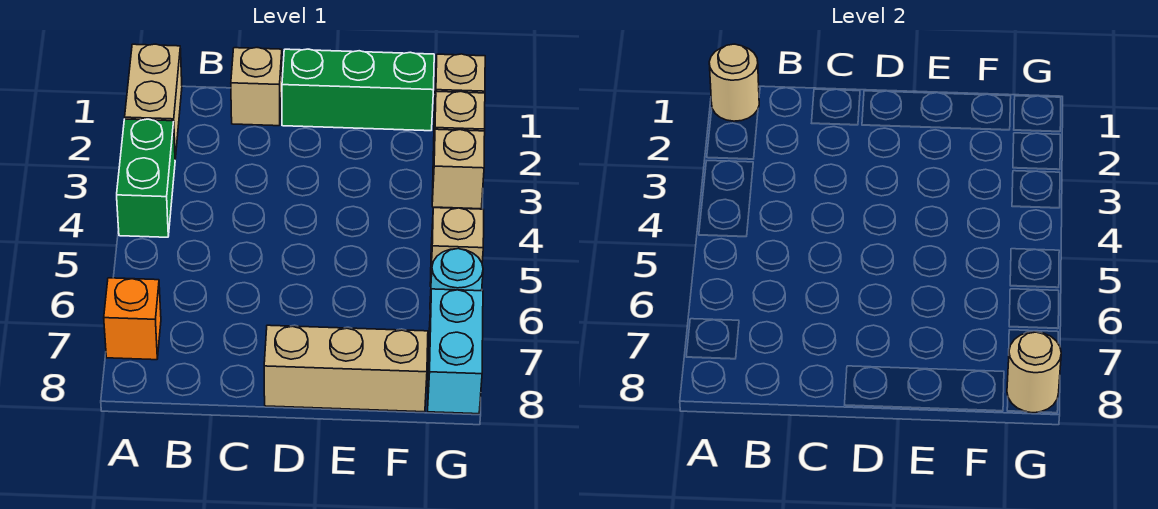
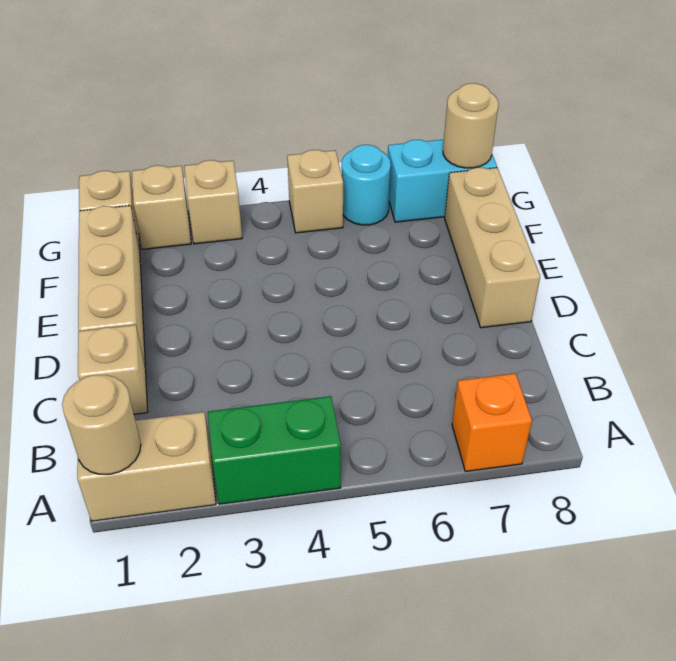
green 1x3 brick [282,49,434,131] -> tan 1x3 brick [78,206,145,364]

